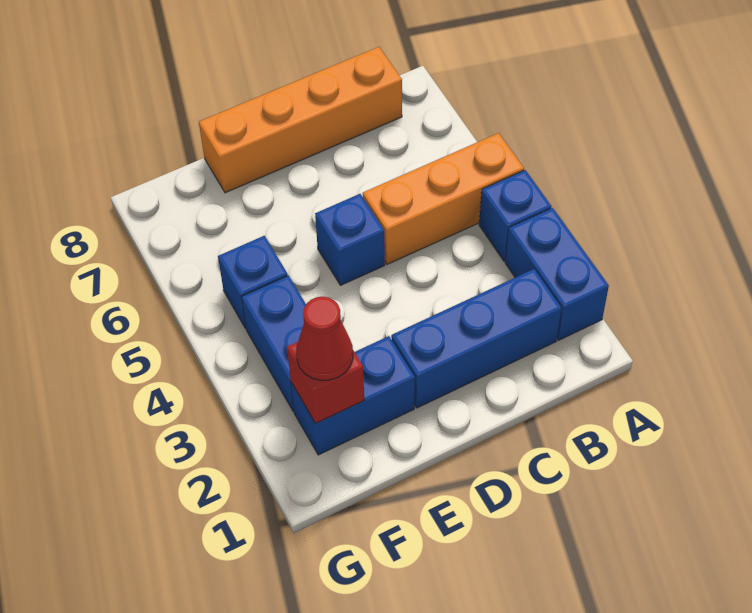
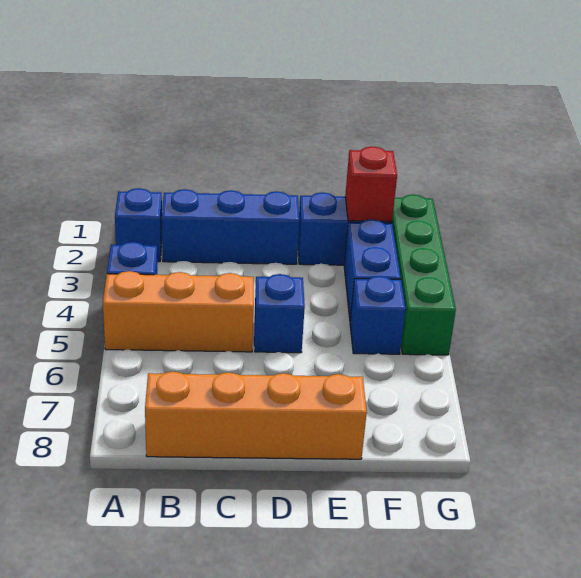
blue 1x2 brick [505,208,609,340] -> blue 1x1 brick [115,188,162,262]
red 1x1 cone [296,297,353,380] -> none
none -> green 1x4 brick [392,194,456,355]

